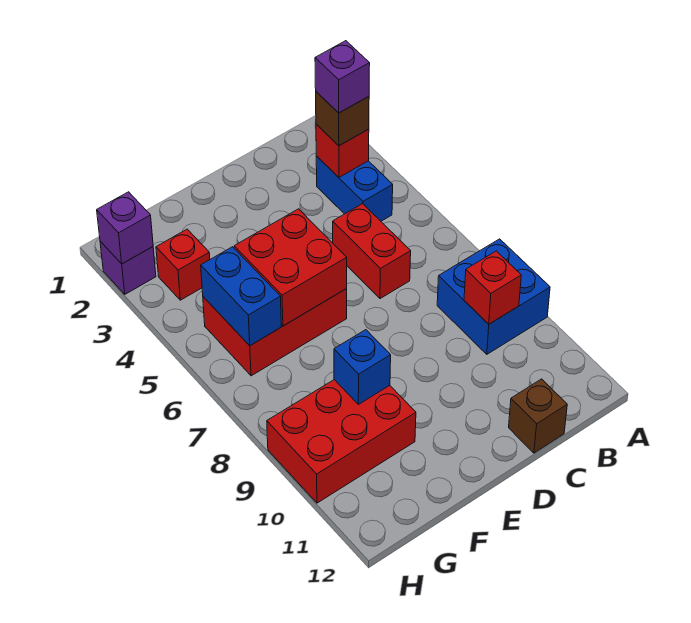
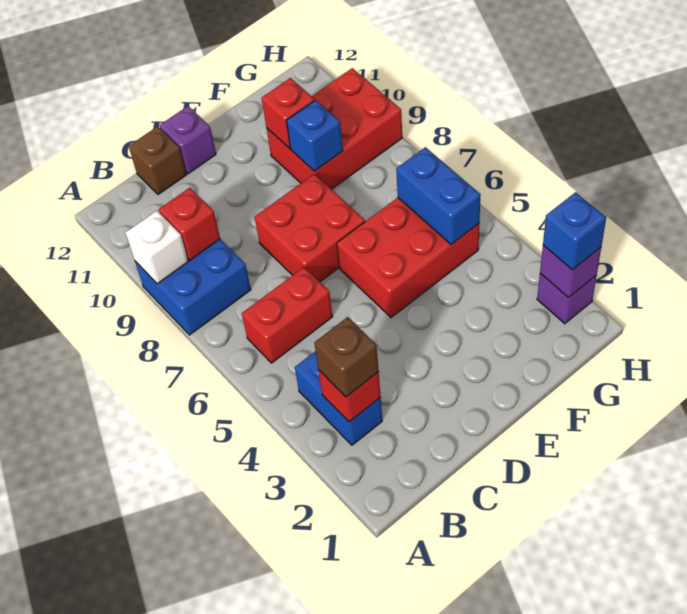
none -> white 1x1 brick [125,211,188,284]
purple 1x1 brick [315,41,370,113] -> purple 1x1 brick moved to [159,106,216,174]
red 1x2 brick [333,204,411,299] -> red 1x2 brick turned to [242,267,333,363]
red 2x2 brick [234,209,347,326] -> red 2x2 brick moved to [255,174,365,282]
red 1x1 brick [156,229,210,300] -> red 1x1 brick moved to [262,78,315,148]
none -> blue 1x1 brick [543,192,606,270]

